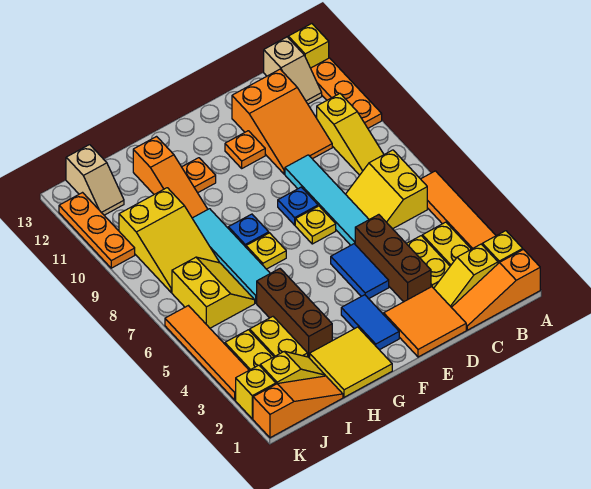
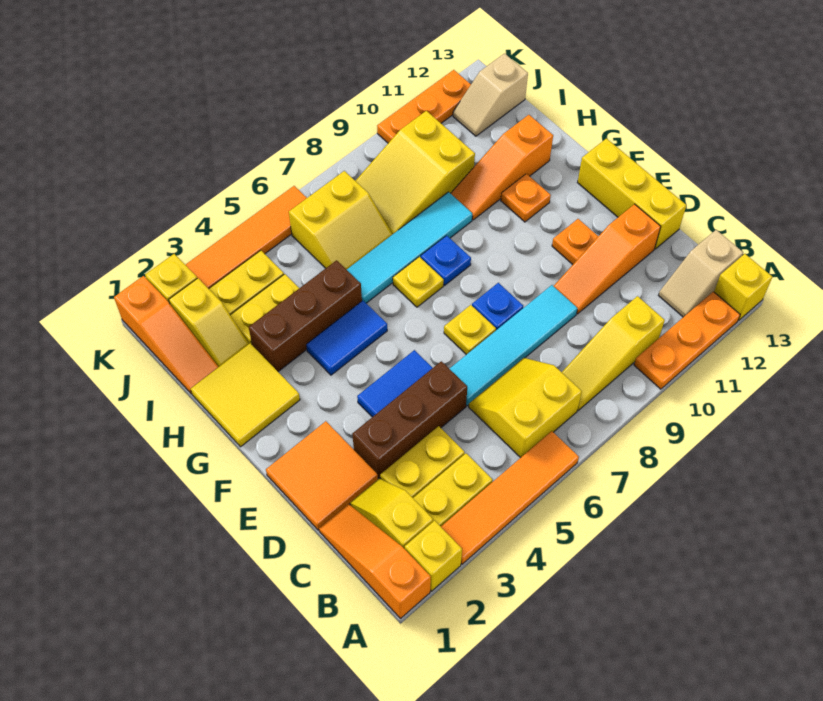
orange 2x3 slope [232,69,332,174] -> orange 1x3 slope [554,204,661,314]
none -> yellow 1x3 brick [578,139,686,249]
blue 1x2 tile [341,295,399,350] -> blue 1x2 tile moved to [306,301,387,375]

